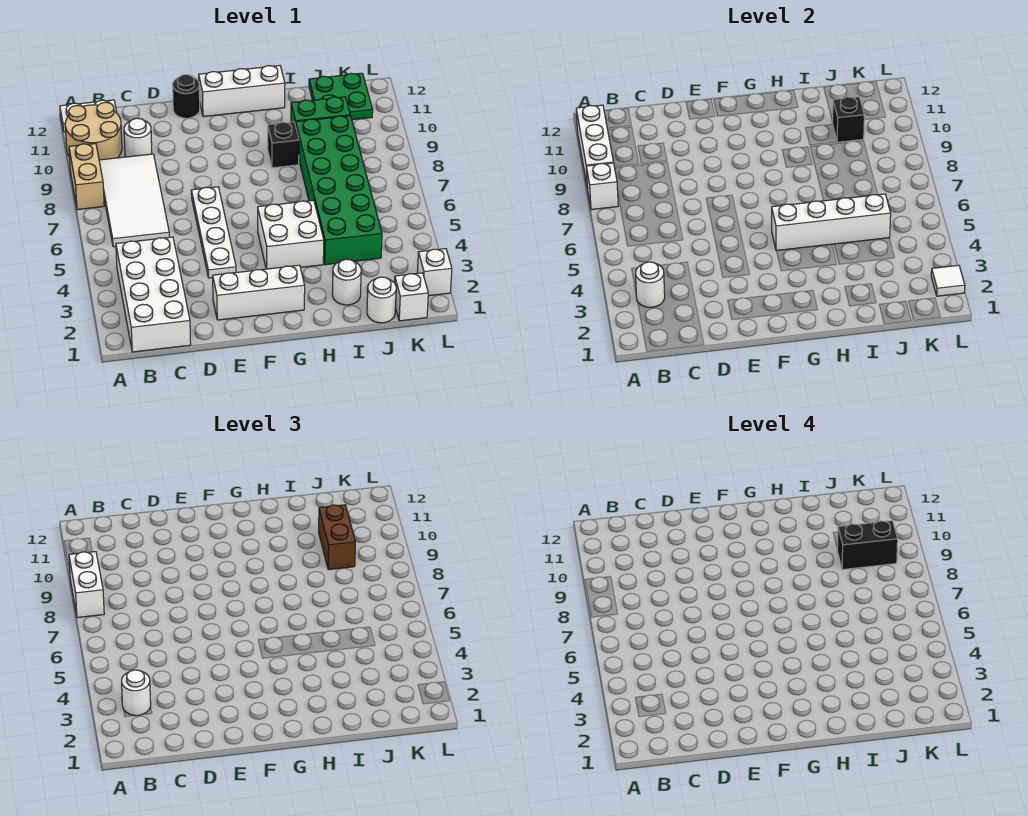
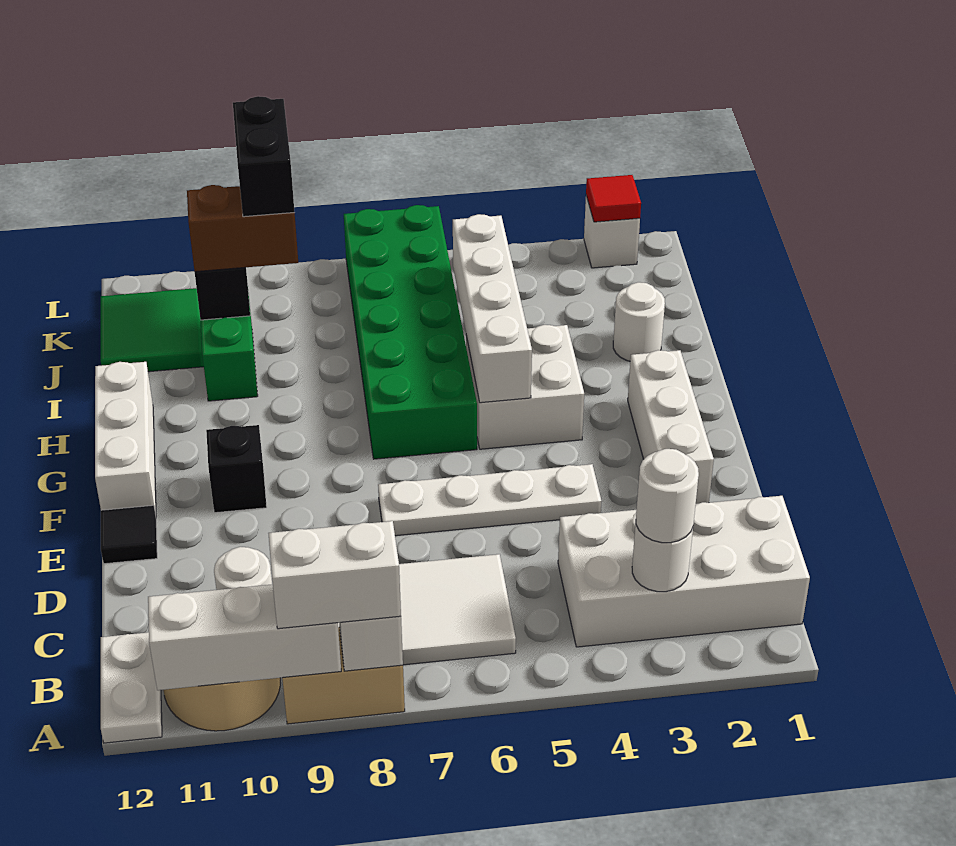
black 1x1 round brick [173,75,200,118] -> black 1x1 tile [101,505,157,564]
black 1x1 brick [268,122,299,168] -> black 1x1 brick moved to [206,425,267,513]
green 2x6 brick [296,116,382,265] -> green 2x6 brick turned to [344,205,477,459]
white 1x1 round brick [367,277,396,323] -> none
green 2x2 plate [309,73,373,120] -> green 2x2 tile [101,288,204,372]
white 1x1 brick [395,273,428,321] -> none
white 1x1 tile [931,265,965,296] -> red 1x1 tile [586,175,641,222]

